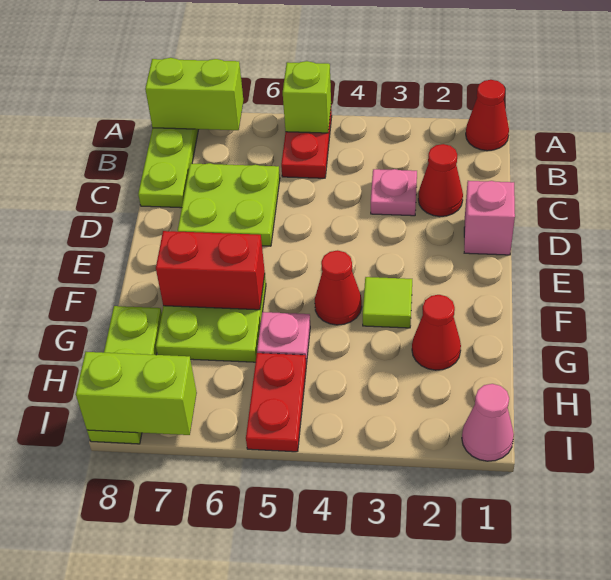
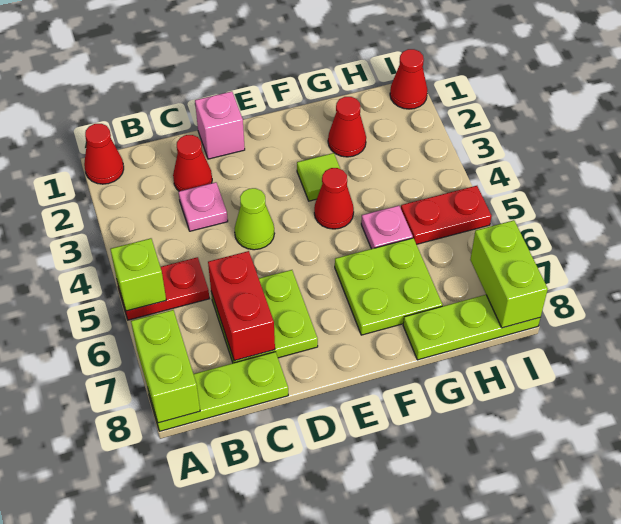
none -> lime 1x1 cone [235,188,274,250]
red 1x2 brick [156,231,265,310] -> red 1x2 brick moved to [208,251,275,361]
pink 1x1 cone [462,384,514,461] -> red 1x1 cone [390,49,427,109]

